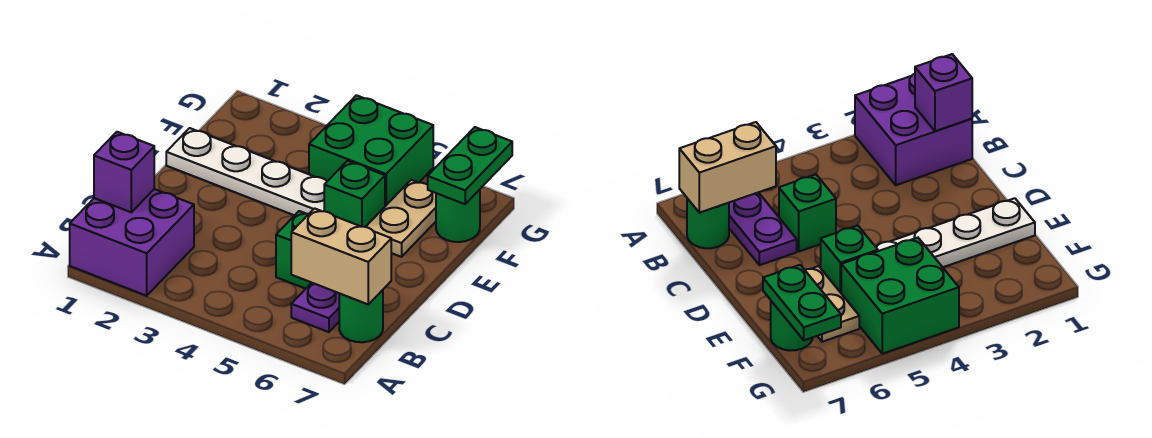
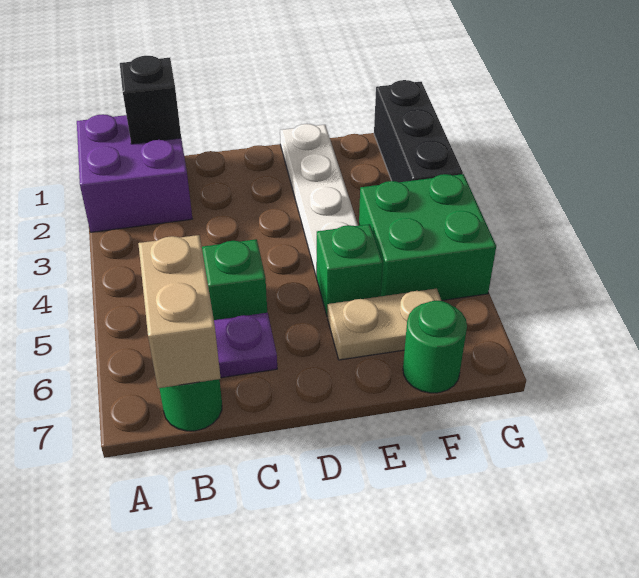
purple 1x1 brick [94,132,154,212] -> black 1x1 brick [120,56,181,144]
green 1x2 plate [428,127,512,204] -> none
none -> black 1x3 brick [374,80,463,182]

